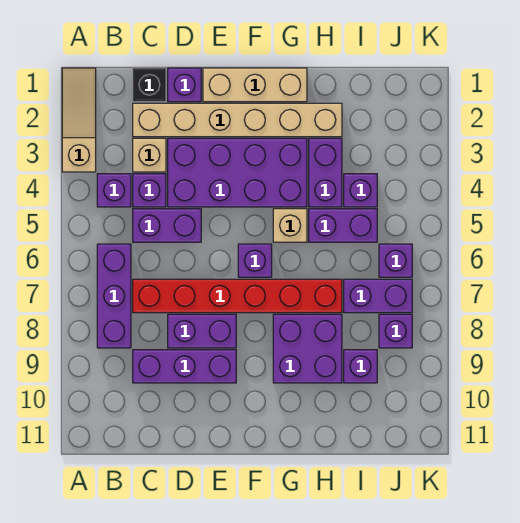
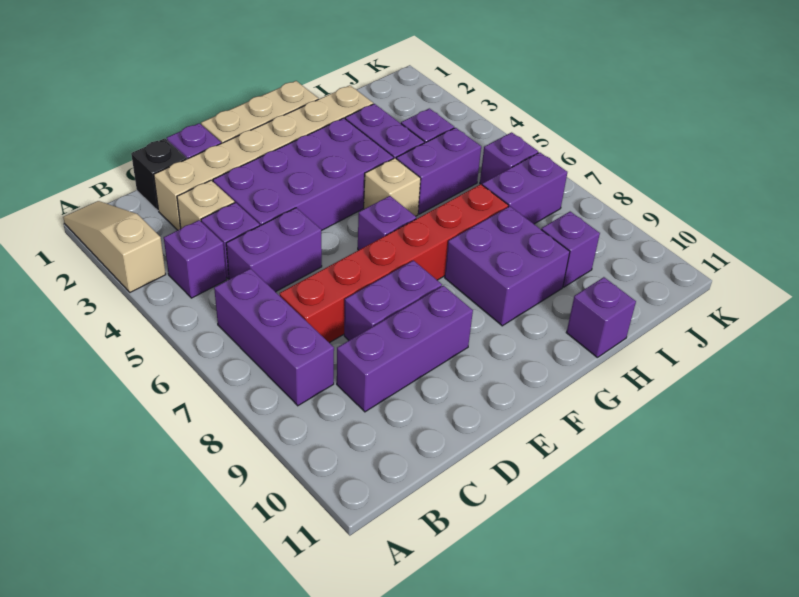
purple 1x1 brick [379,314,412,348] -> purple 1x1 brick moved to [566,277,636,357]

